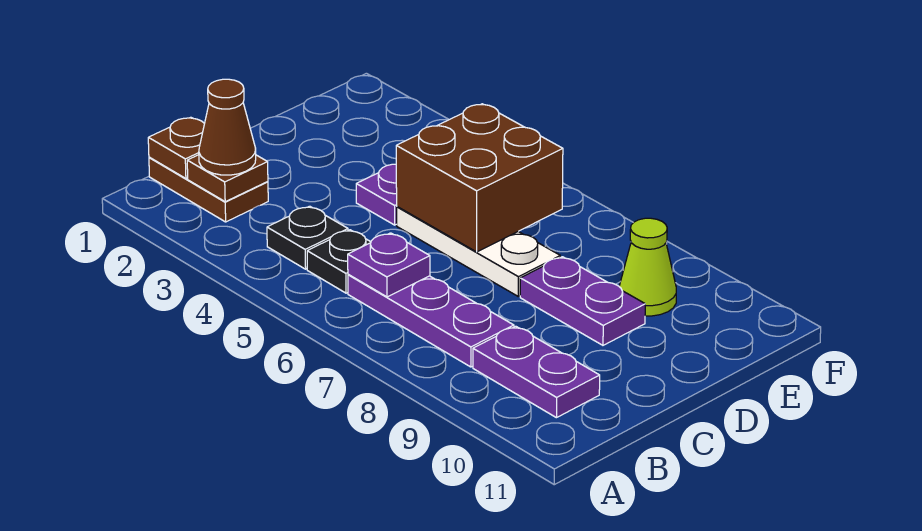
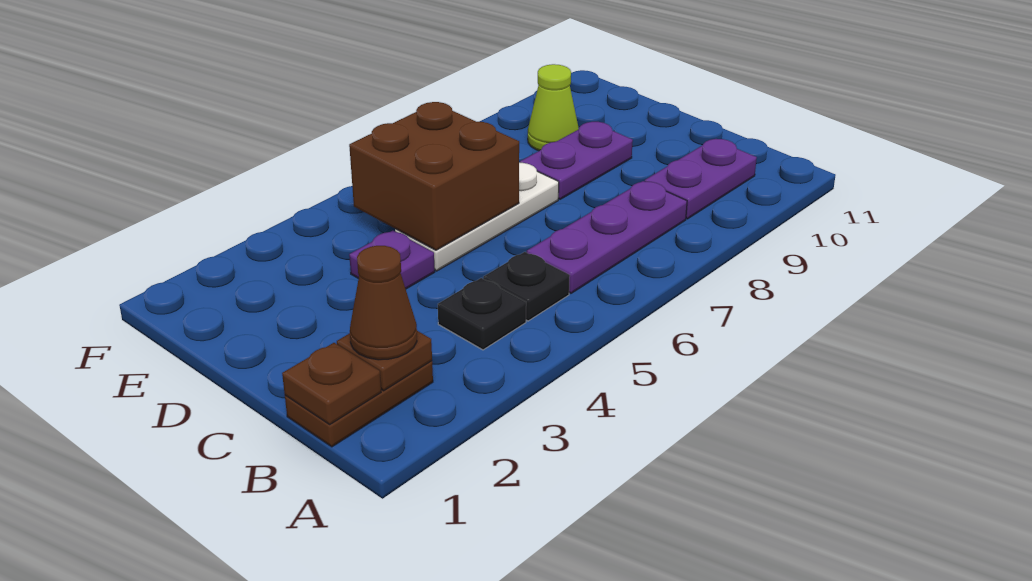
purple 1x1 plate [348,233,430,297] -> none

